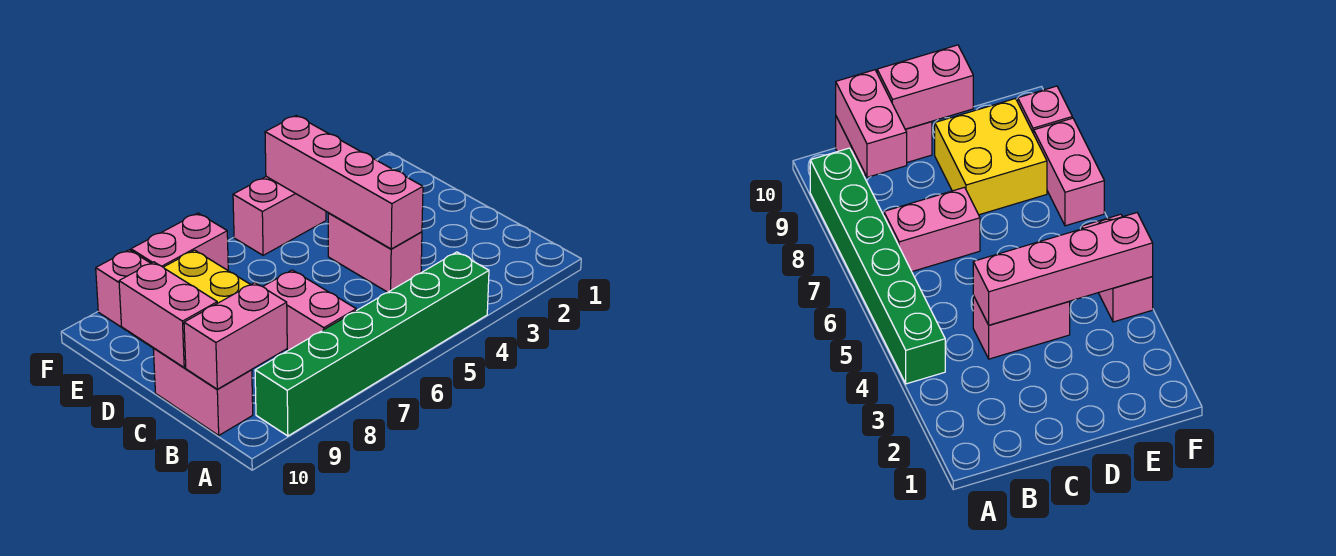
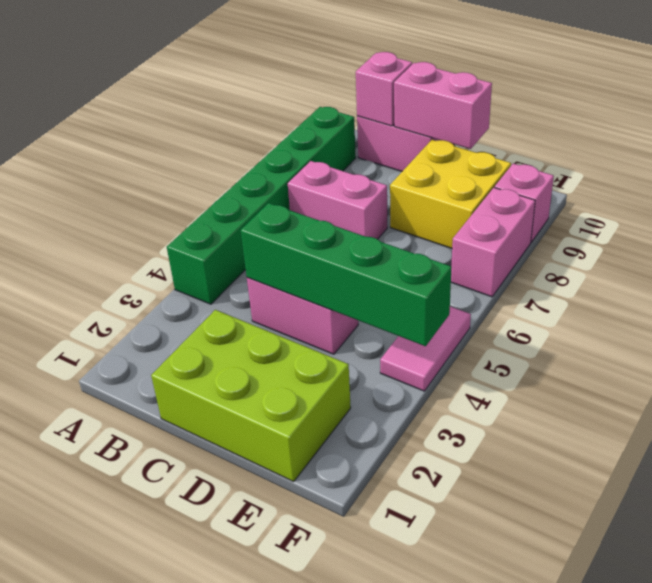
pink 1x2 brick [184,283,287,389] -> pink 1x1 brick [356,52,412,126]
none -> lime 2x3 brick [151,310,351,482]
pink 1x4 brick [265,116,423,249] -> green 1x4 brick [241,203,452,346]
pink 1x2 brick [233,177,326,255] -> pink 1x2 tile [380,307,471,391]

